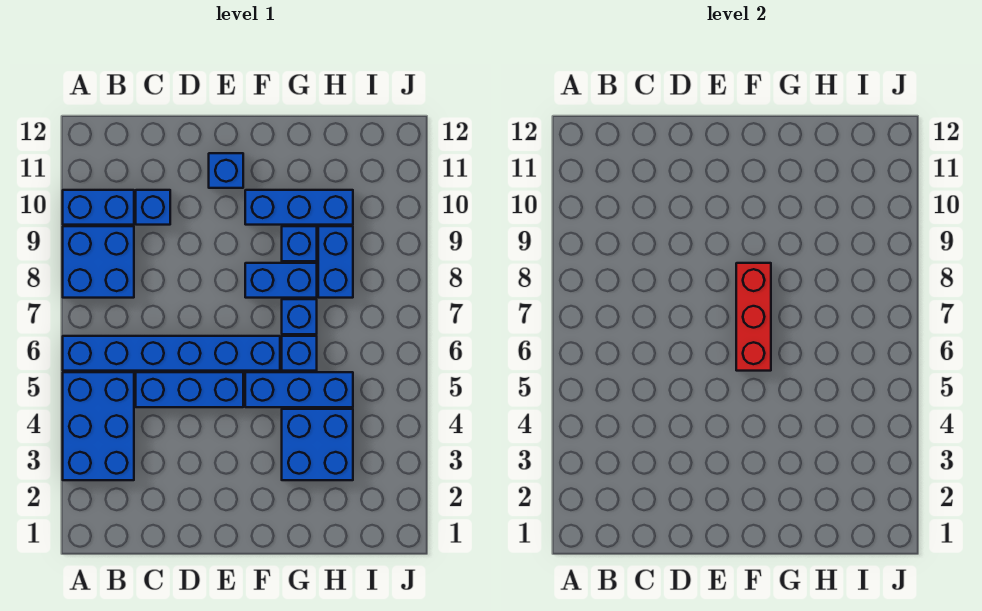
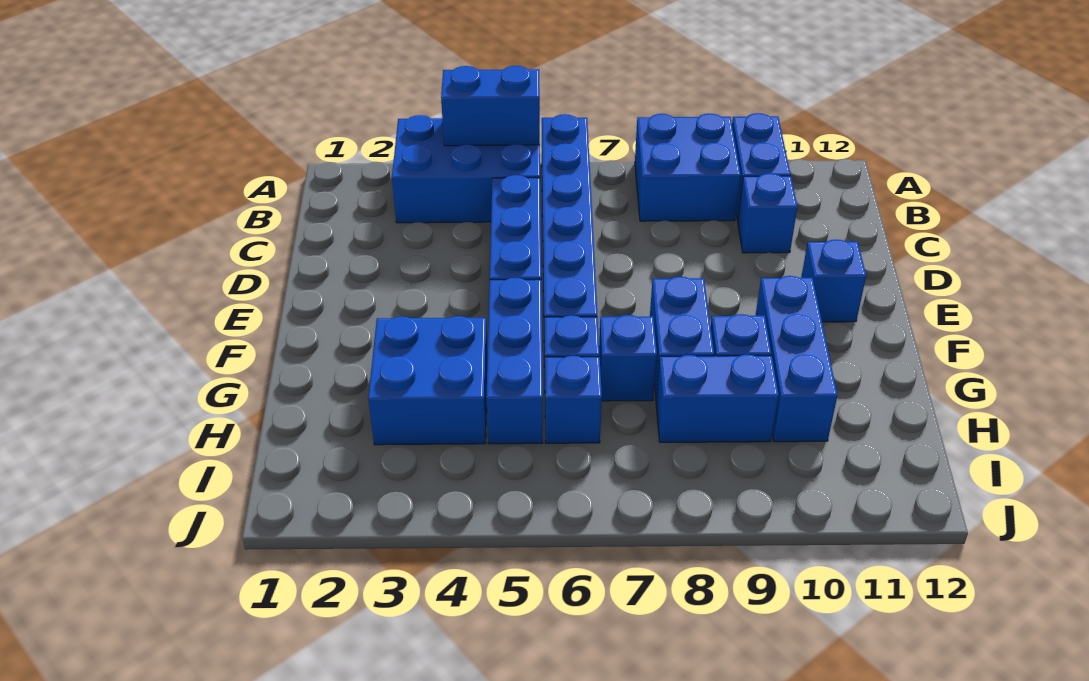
none -> blue 1x2 brick [441,66,540,146]
red 1x3 brick [736,263,771,371] -> none
none -> blue 1x1 brick [545,356,602,443]

